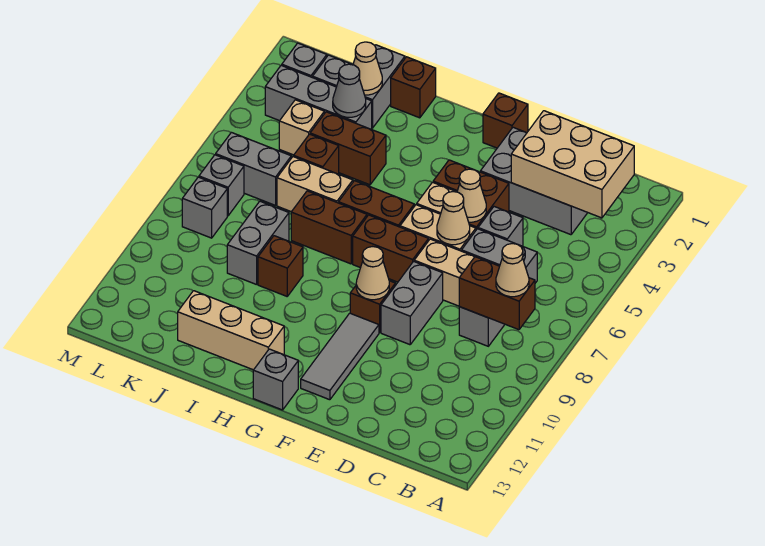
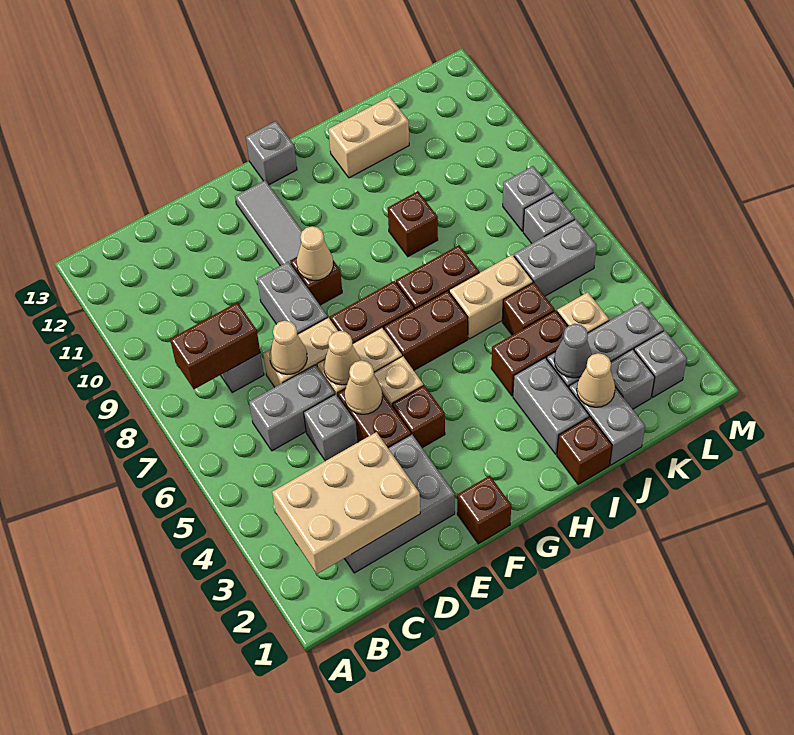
tan 1x1 cone [496,244,529,297] -> tan 1x1 cone moved to [269,321,307,375]
tan 1x3 brick [178,291,284,370] -> tan 1x2 brick [329,97,409,178]
grey 1x2 brick [227,201,289,285] -> grey 1x2 brick moved to [513,358,589,454]

